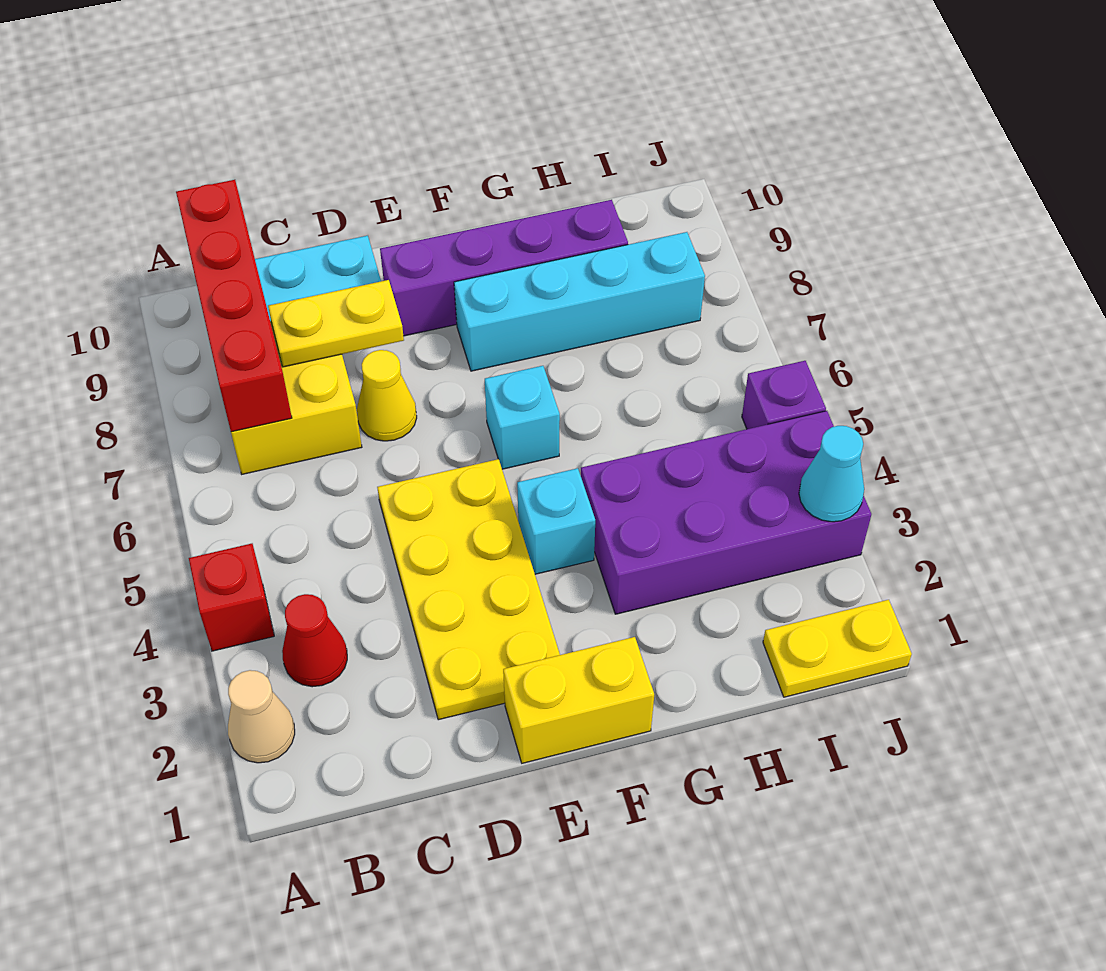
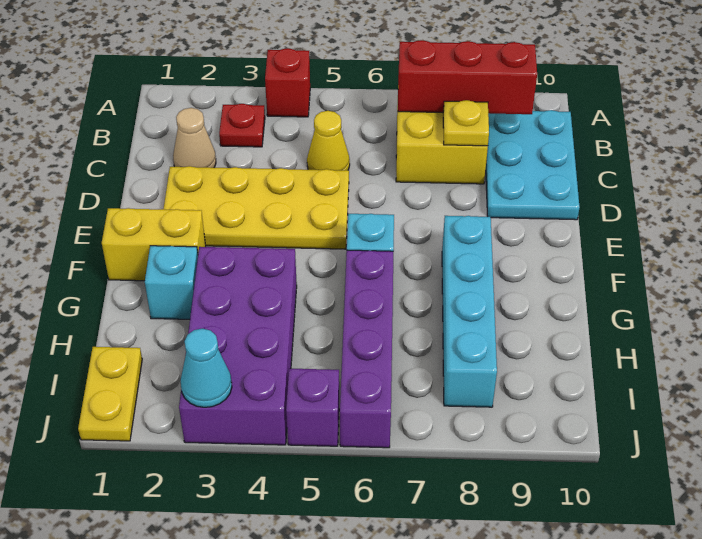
tan 1x1 cone [228,670,295,763] -> tan 1x1 cone moved to [173,108,216,168]
red 1x1 cone [282,594,347,687] -> red 1x1 plate [219,104,265,147]
red 1x4 brick [176,180,292,432] -> red 1x3 brick [398,40,537,114]
yellow 1x2 plate [268,280,404,367] -> yellow 1x1 plate [443,100,489,146]
yellow 1x1 cone [357,350,417,441] -> yellow 1x1 cone moved to [307,111,350,170]
yellow 1x2 brick [503,637,654,763] -> yellow 1x2 brick turned to [102,208,206,281]
purple 1x4 brick [380,200,628,336] -> purple 1x4 brick moved to [340,250,394,448]
cyan 1x1 brick [517,468,595,574] -> cyan 1x1 brick moved to [145,246,198,319]

